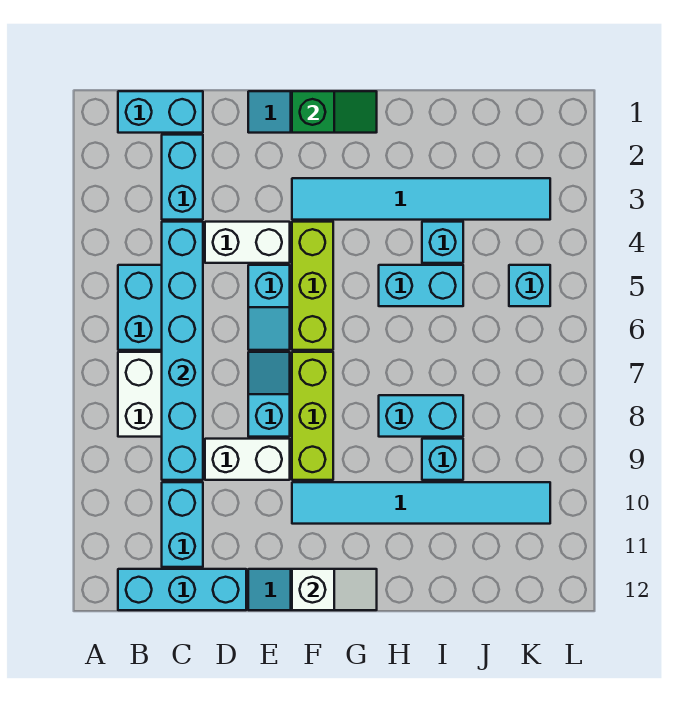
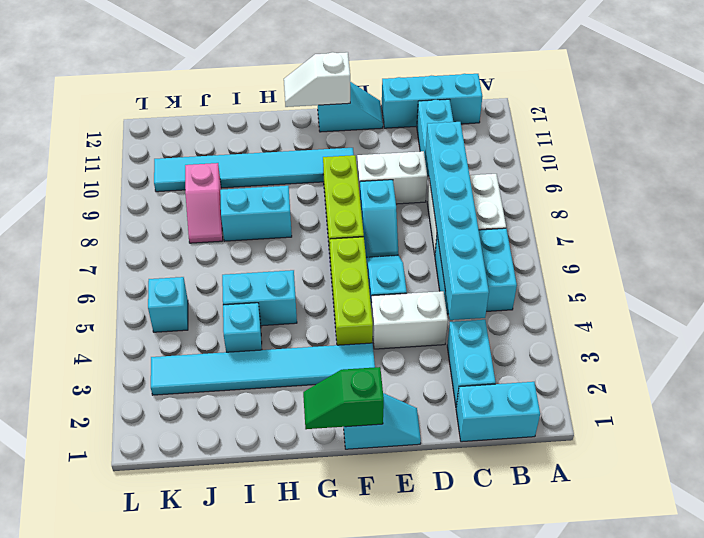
cyan 1x1 brick [422,439,463,480] -> none
none -> pink 1x2 slope [185,163,223,243]

